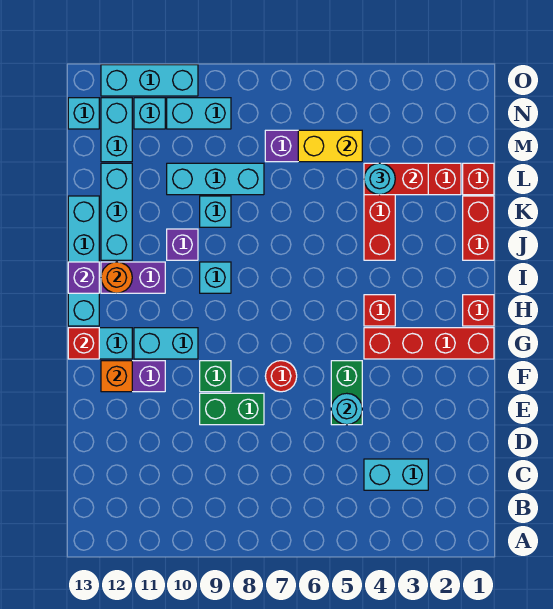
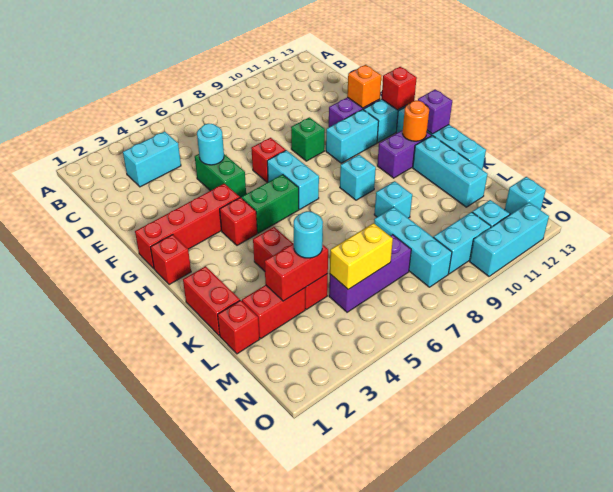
green 1x2 brick [200,393,264,425] -> green 1x2 brick moved to [241,174,299,233]
red 1x1 round brick [265,361,297,392] -> red 1x1 brick [251,138,286,182]
purple 1x1 brick [167,229,198,260] -> none
cyan 1x3 brick [167,163,264,195] -> cyan 1x3 brick turned to [374,207,452,287]
cyan 1x2 brick [101,98,132,162] -> cyan 1x2 brick moved to [267,150,319,209]

